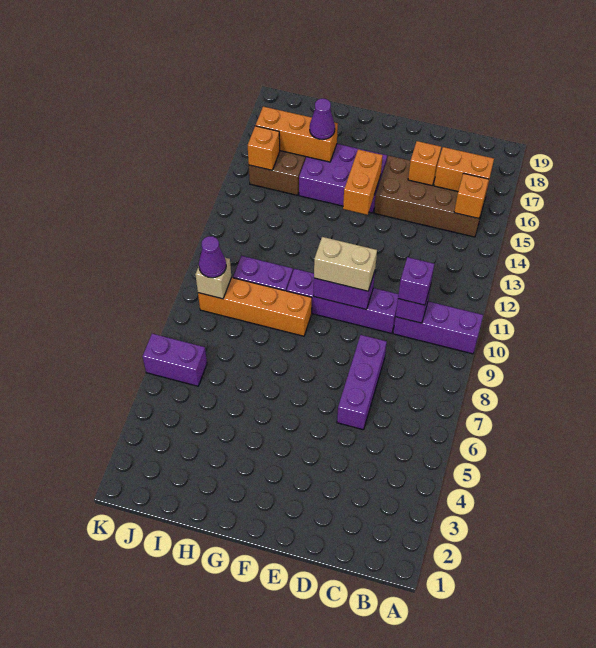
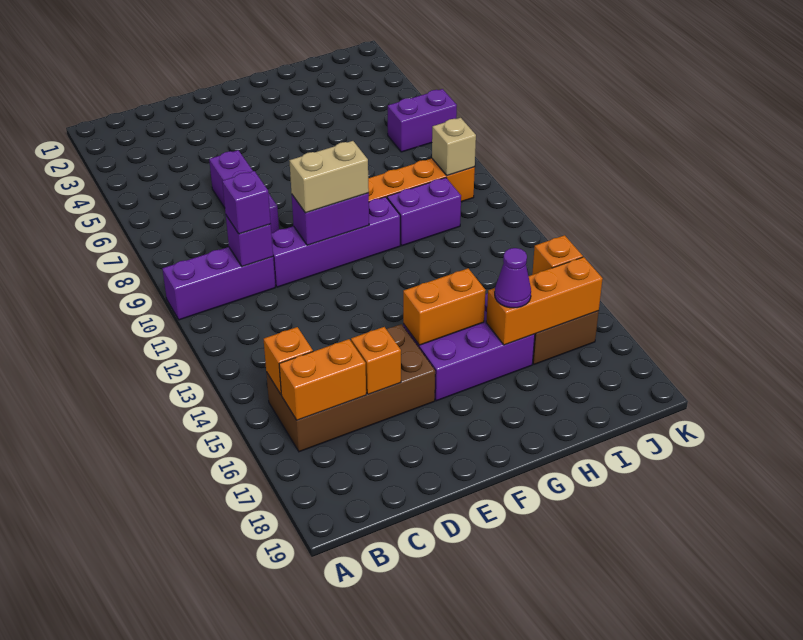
orange 1x2 brick [343,149,383,215] -> orange 1x2 brick turned to [403,268,486,345]
purple 1x1 cone [199,236,226,278] -> none

